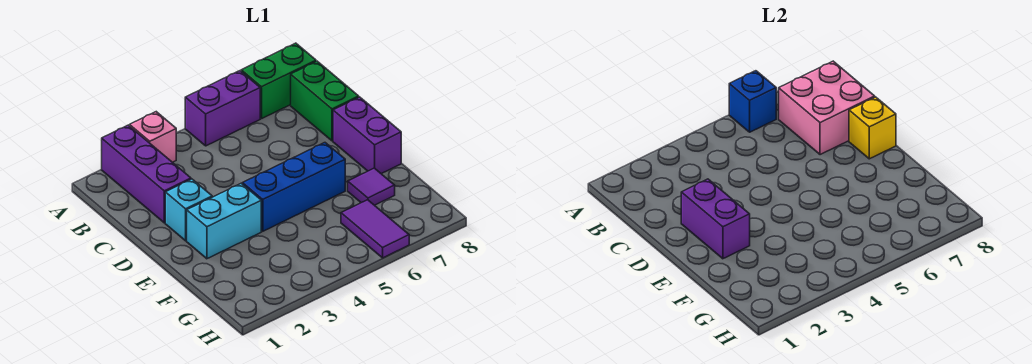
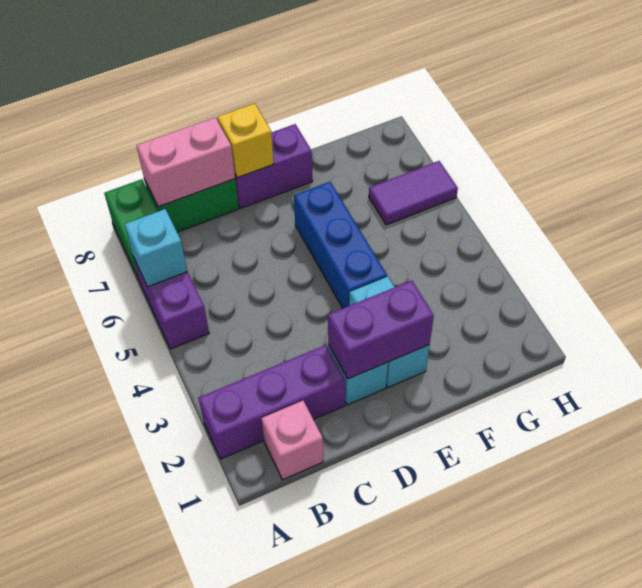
pink 1x1 brick [130,112,176,162] -> pink 1x1 brick moved to [261,401,323,480]
blue 1x1 brick [729,71,776,132] -> cyan 1x1 brick [125,209,187,287]
pink 2x2 brick [779,61,875,155] -> pink 1x2 brick [136,118,235,207]
purple 1x1 tile [348,168,395,205] -> none

